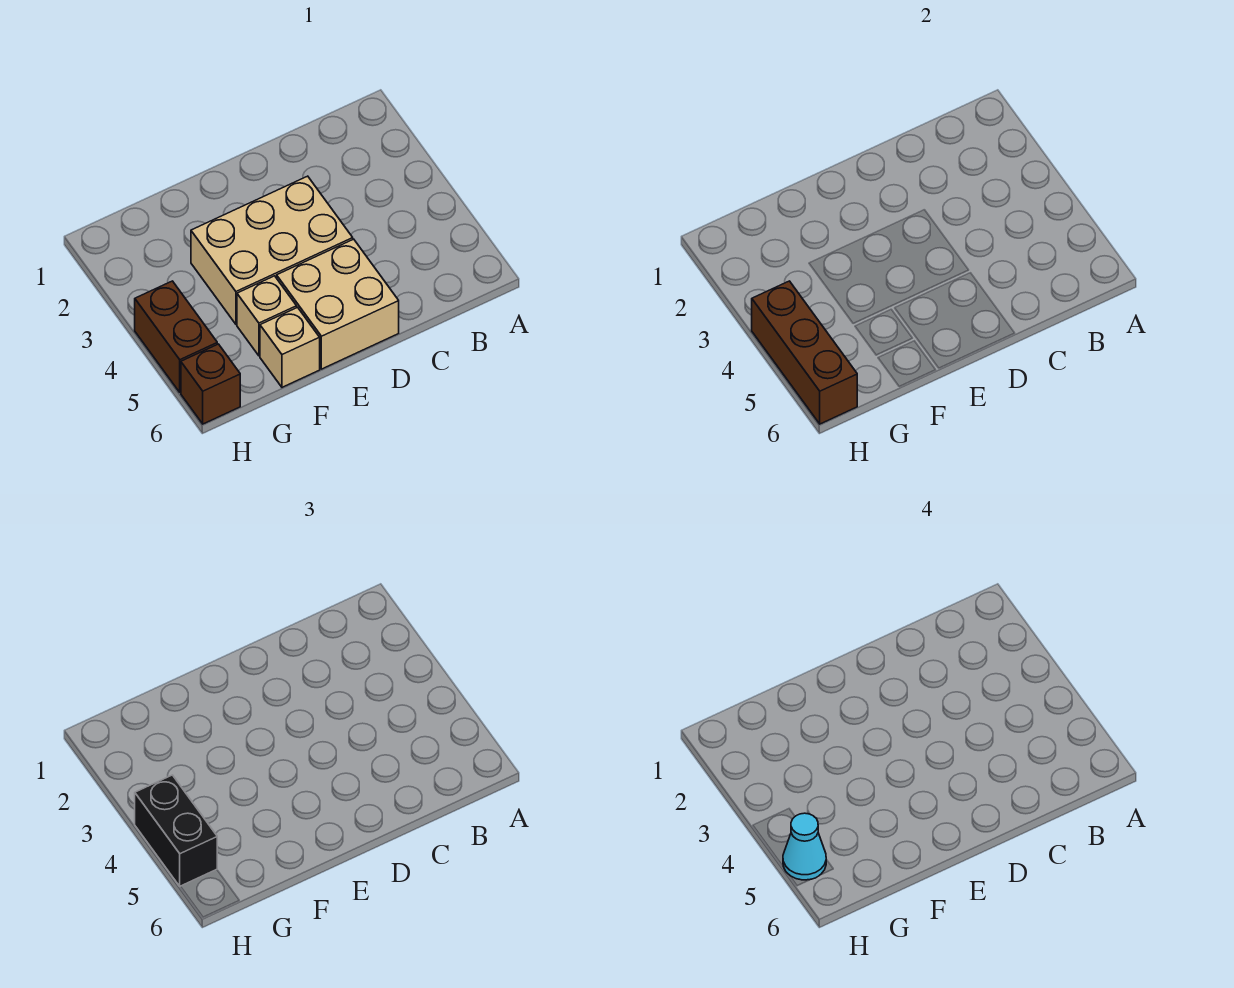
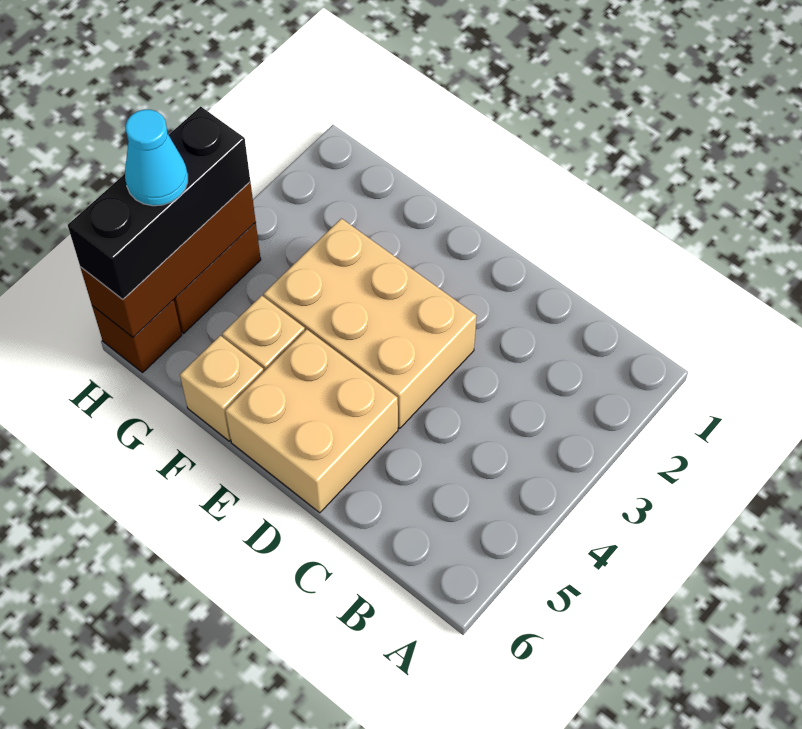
black 1x2 brick [135,775,217,886] -> black 1x3 brick [68,106,250,299]

